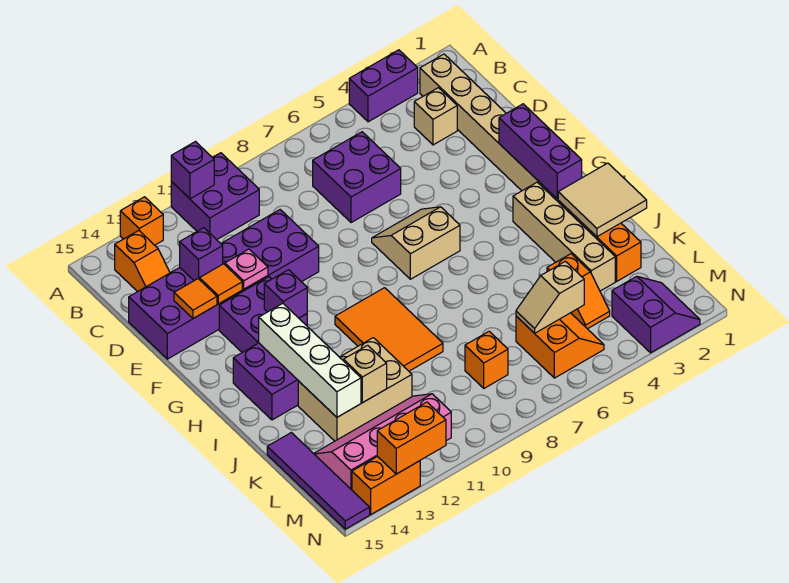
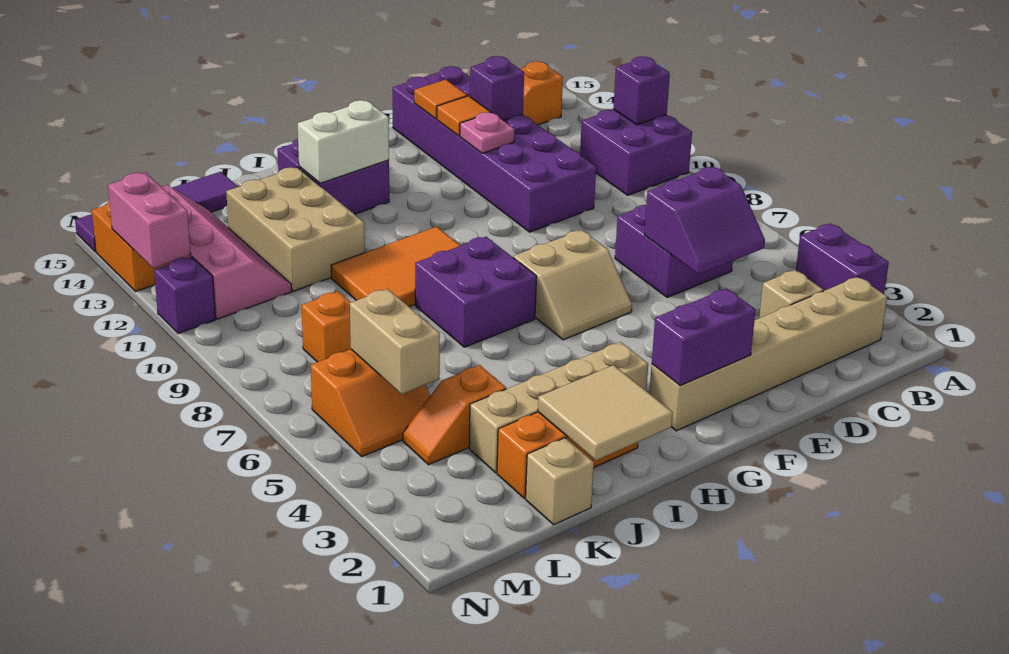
orange 1x1 brick [120,197,163,245] -> none
purple 1x3 brick [499,104,582,199] -> purple 1x2 brick [652,288,756,386]
tan 2x2 slope [372,207,460,279] -> tan 2x2 slope turned to [513,230,632,340]
purple 2x2 brick [219,277,307,352] -> purple 2x2 brick moved to [415,237,537,347]
purple 1x1 brick [264,270,307,318] -> purple 1x1 brick moved to [154,257,216,333]
white 1x4 brick [259,303,361,417] -> white 1x2 brick [298,100,389,183]
tan 1x1 brick [344,345,387,403] -> tan 1x1 brick moved to [526,438,594,525]
tan 1x2 slope [516,261,584,333] -> tan 1x2 brick [350,289,440,394]
purple 2x2 slope [612,276,700,353] -> purple 2x2 slope moved to [644,167,765,274]
orange 1x2 brick [377,402,446,474] -> pink 1x2 brick [108,173,191,268]

